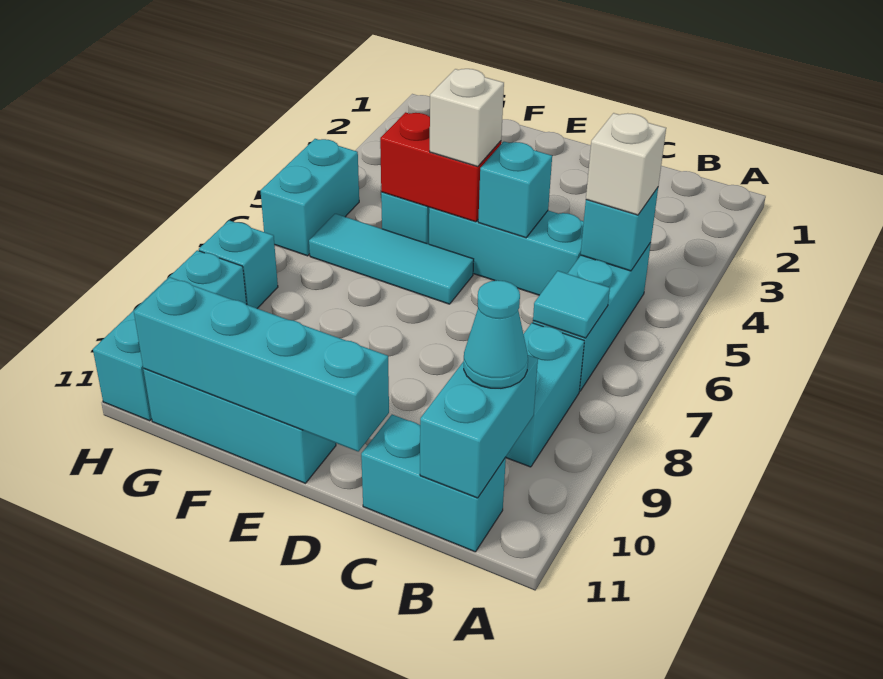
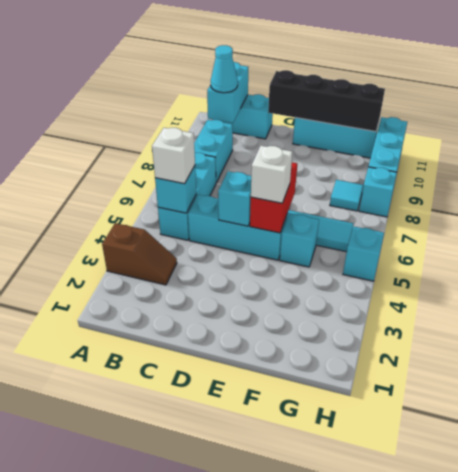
none -> brown 1x2 slope [102,223,177,285]
cyan 1x1 tile [533,271,610,338] -> cyan 1x1 tile moved to [330,180,364,211]
cyan 1x4 brick [134,277,389,451] -> black 1x4 brick [268,70,385,132]
red 1x2 brick [380,112,501,222] -> red 1x2 brick turned to [250,162,297,233]
cyan 1x2 brick [260,139,359,256] -> cyan 1x1 brick [343,226,384,281]

